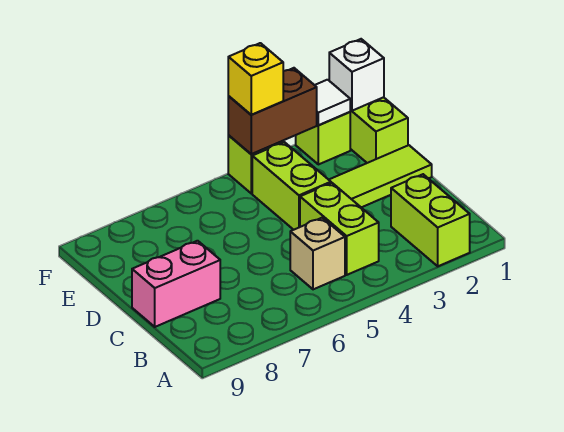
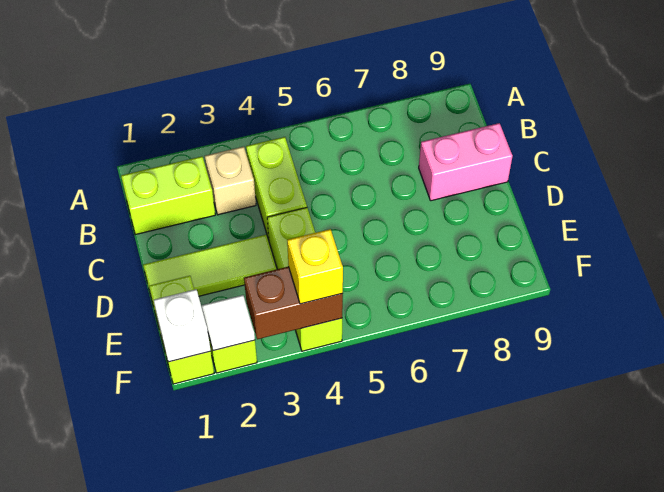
lime 1x2 brick [391,174,470,266] -> lime 1x2 brick turned to [121,156,215,235]
tan 1x1 brick [290,218,345,289] -> tan 1x1 brick moved to [205,147,256,215]

